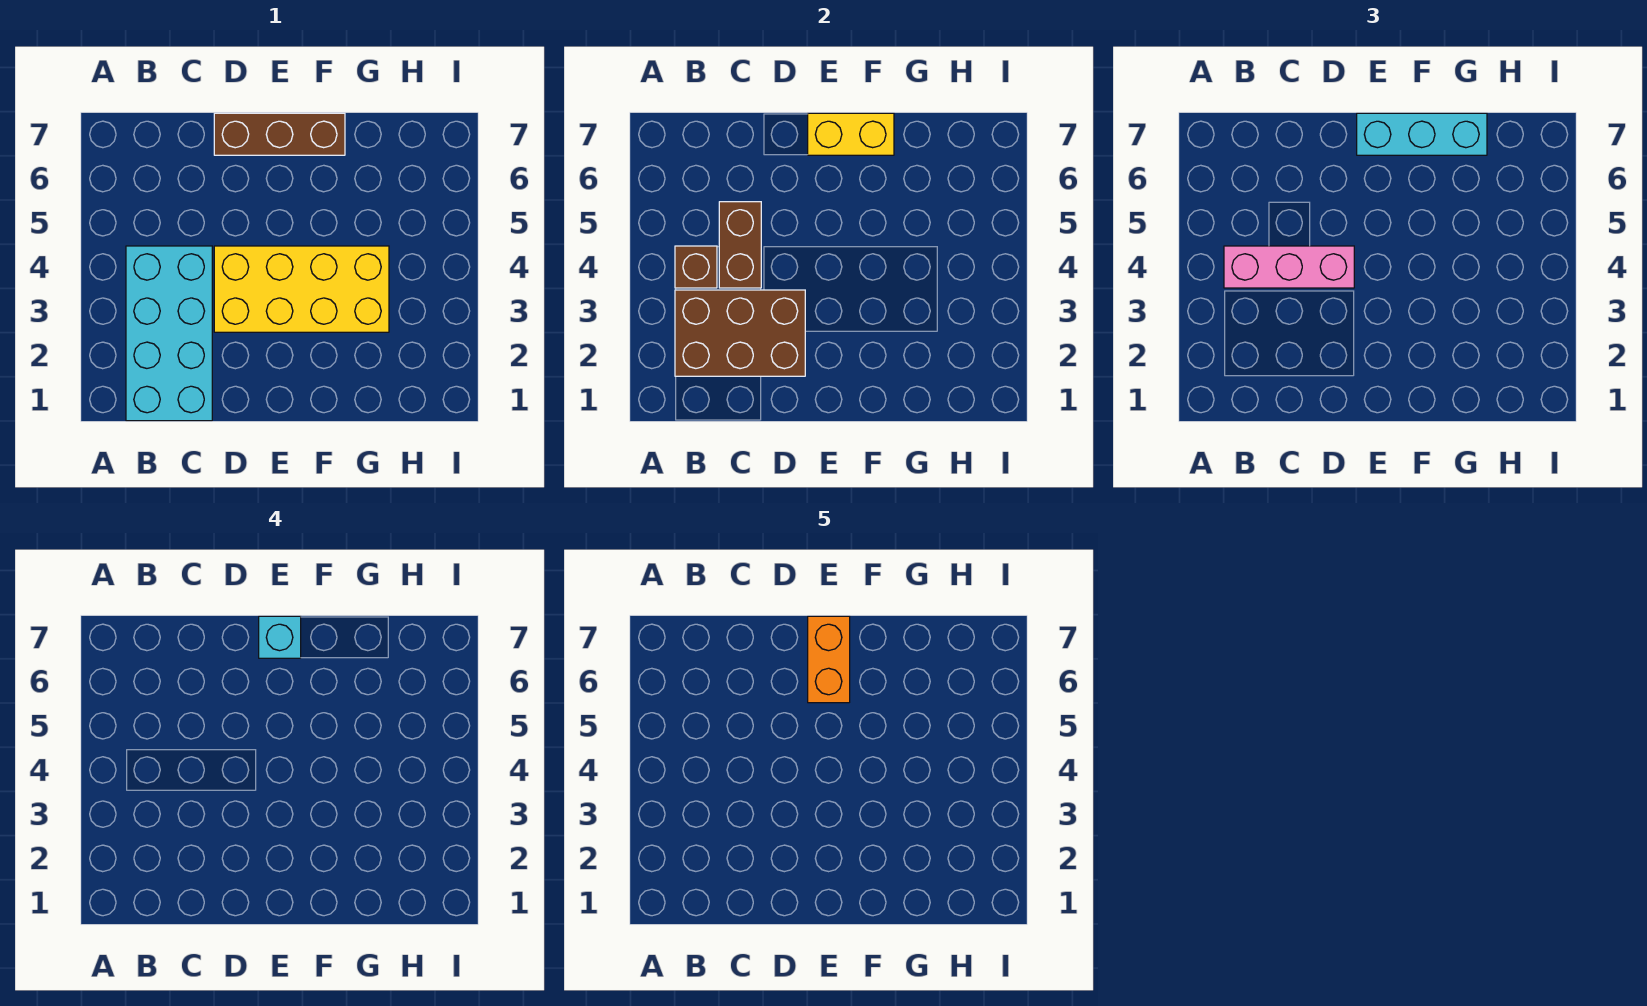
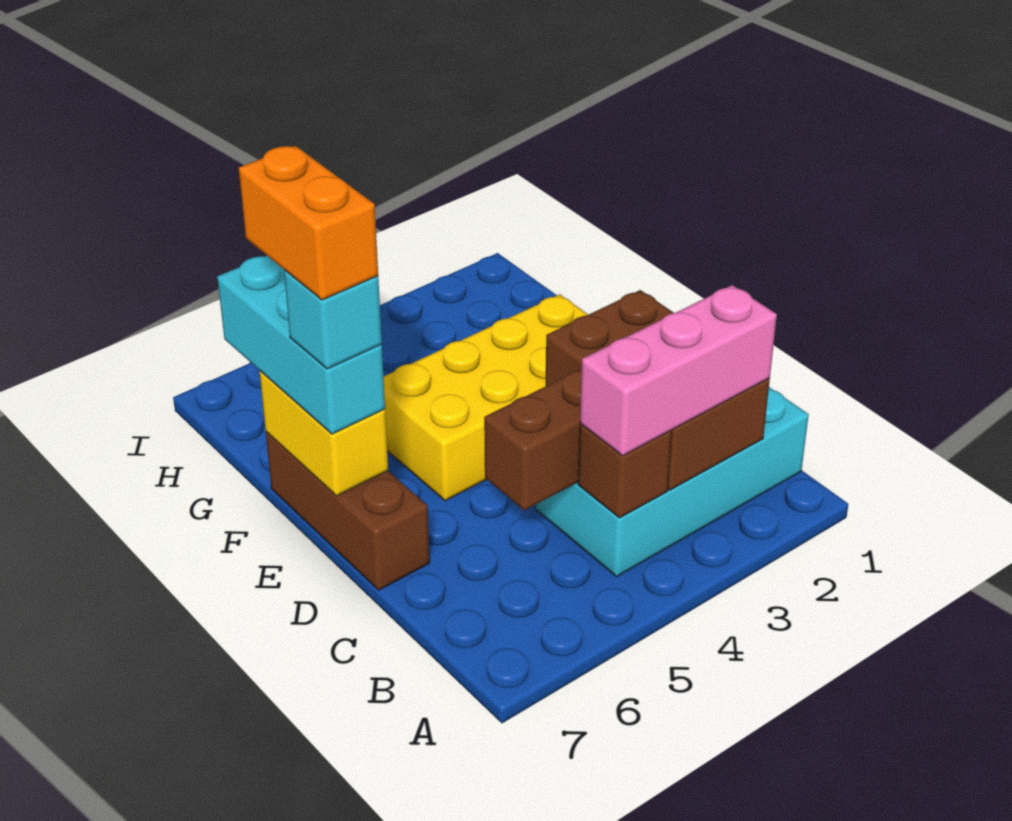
pink 1x3 brick [1224,246,1354,288] -> pink 1x3 brick turned to [580,285,777,456]
yellow 2x4 brick [214,246,389,332] -> yellow 2x4 brick turned to [384,294,588,501]
orange 1x2 brick [808,616,850,703] -> orange 1x2 brick turned to [239,146,378,300]

